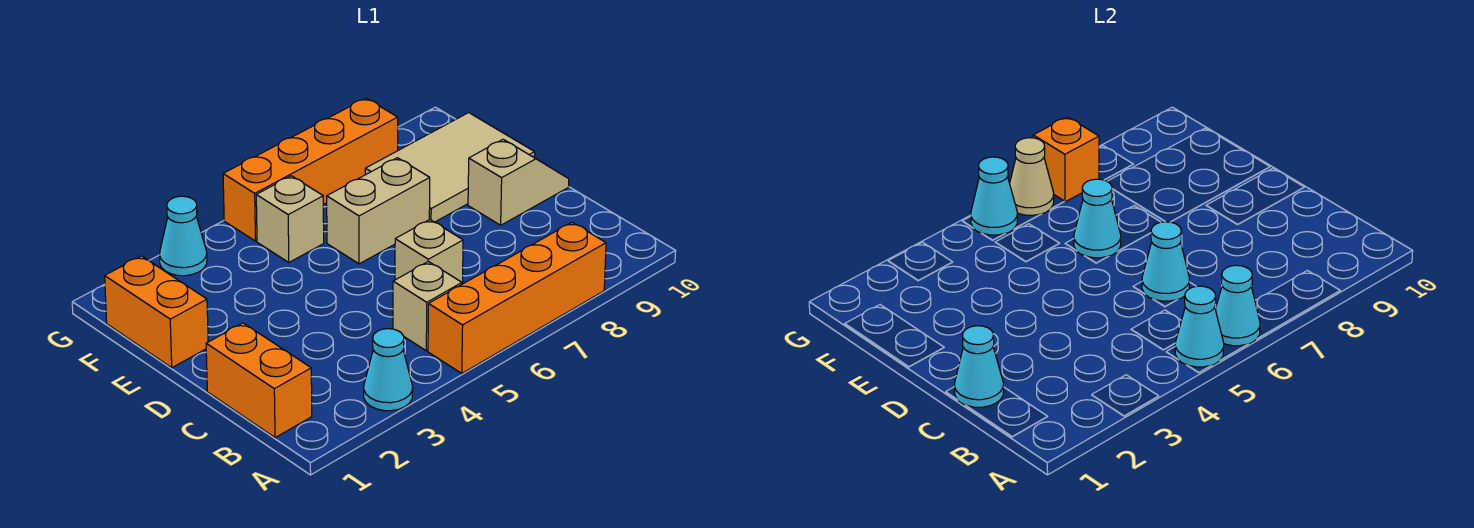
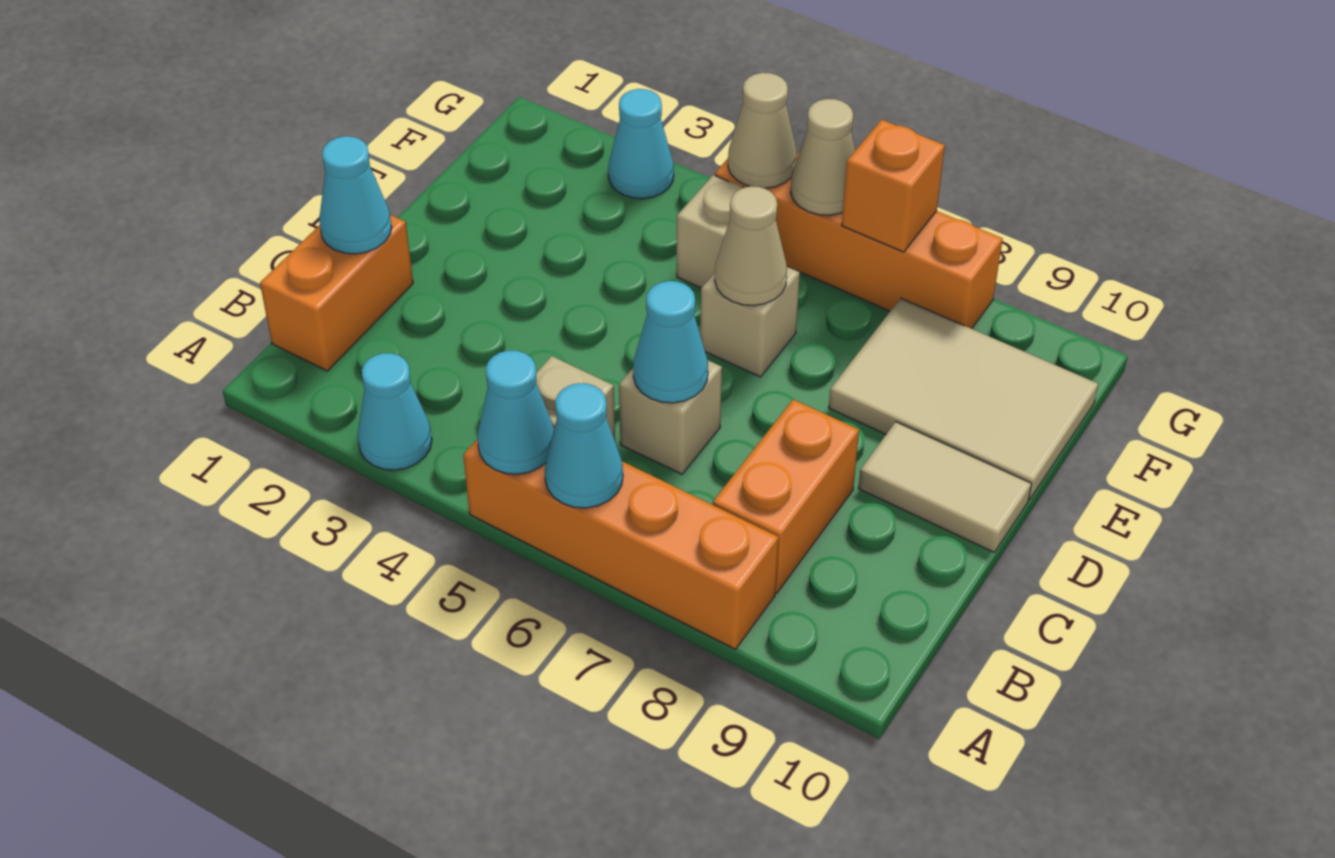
tan 1x2 slope [468,139,569,225] -> tan 1x2 tile [858,422,1031,552]
orange 1x2 brick [105,256,208,368] -> orange 1x2 brick moved to [713,399,859,593]
tan 1x2 brick [327,158,430,264] -> tan 1x1 brick [700,267,800,377]
cyan 1x1 cone [1074,179,1121,258] -> tan 1x1 cone [715,186,787,305]
cyan 1x1 cone [971,157,1018,235] -> tan 1x1 cone [728,73,797,188]

